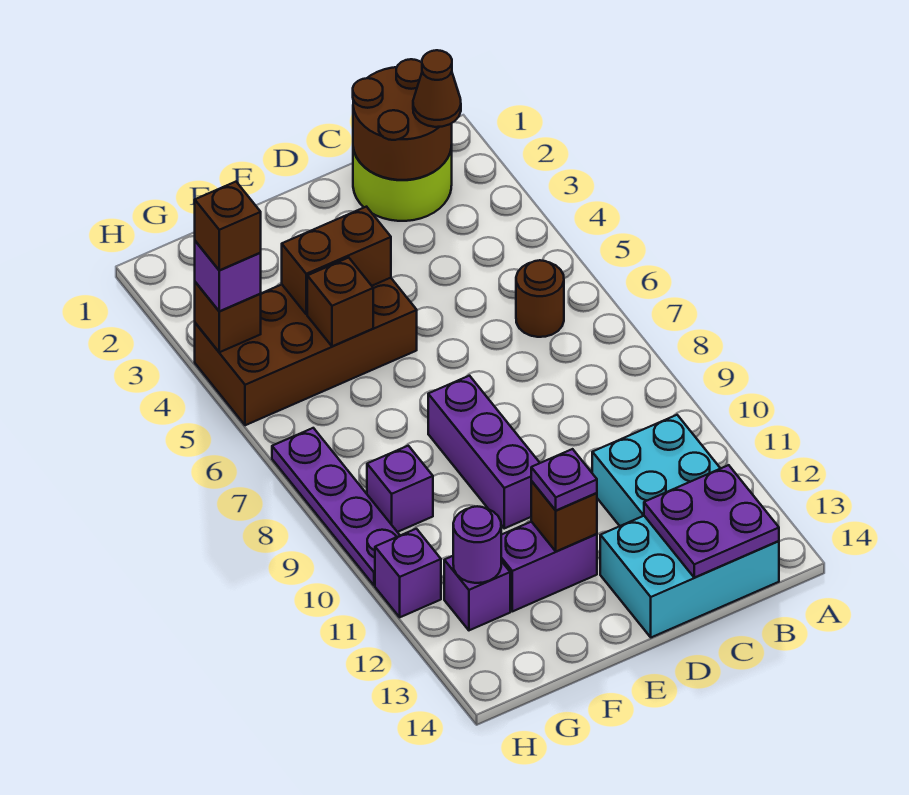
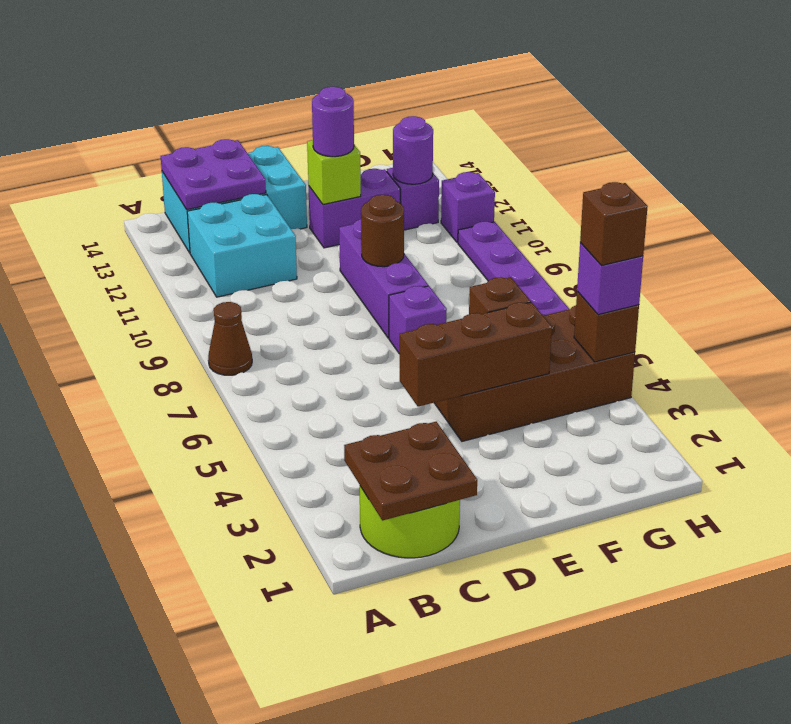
brown 2x2 round brick [353,59,452,180] -> brown 2x2 plate [344,422,477,521]
brown 1x1 cone [413,50,461,127] -> brown 1x1 cone moved to [208,302,252,375]
brown 1x1 round brick [516,260,564,337] -> brown 1x1 round brick moved to [361,195,404,267]
brown 1x2 brick [282,207,391,314] -> brown 1x3 brick [400,302,552,407]
brown 1x1 brick [531,481,597,552] -> lime 1x1 brick [307,140,361,204]
purple 1x1 plate [531,449,597,510] -> purple 1x1 round brick [312,87,354,157]
purple 1x1 brick [367,446,433,532] -> purple 1x1 brick moved to [389,286,447,354]

